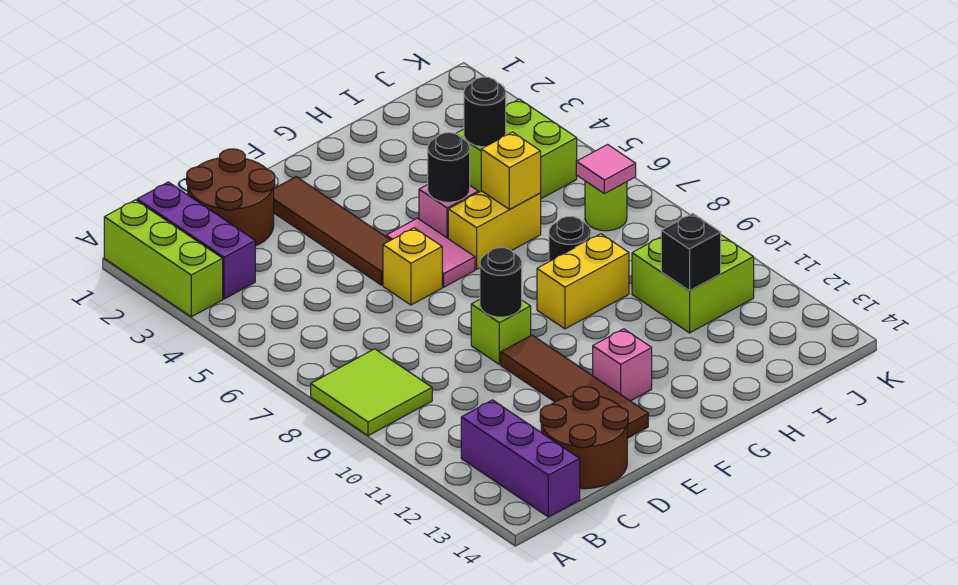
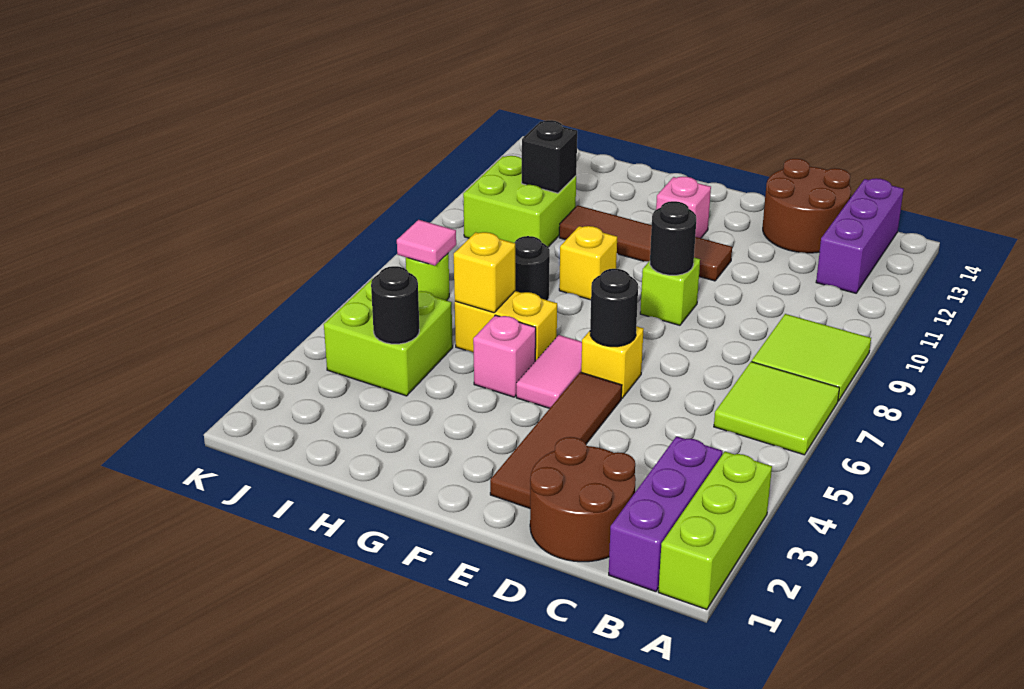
none -> lime 2x2 tile [714,362,840,455]
brown 1x4 tile [501,335,648,438] -> brown 1x4 tile turned to [559,205,732,281]
black 1x1 round brick [428,133,470,202] -> black 1x1 round brick moved to [590,269,638,347]
yellow 1x2 brick [537,234,629,329] -> yellow 1x1 brick [559,226,617,300]

